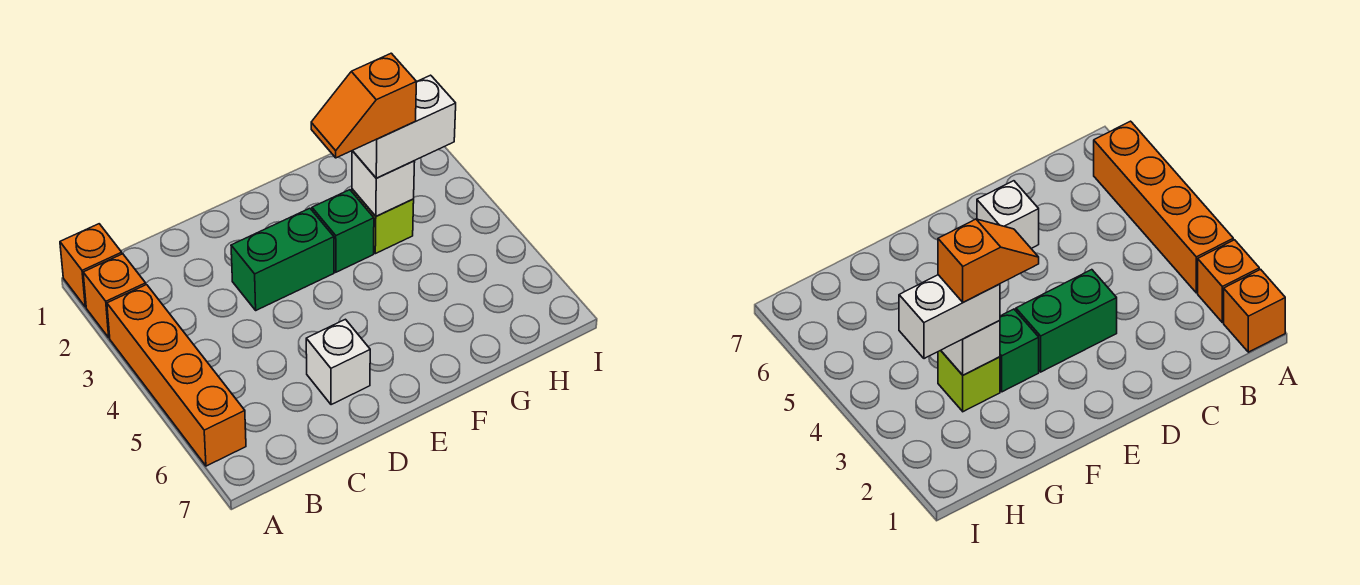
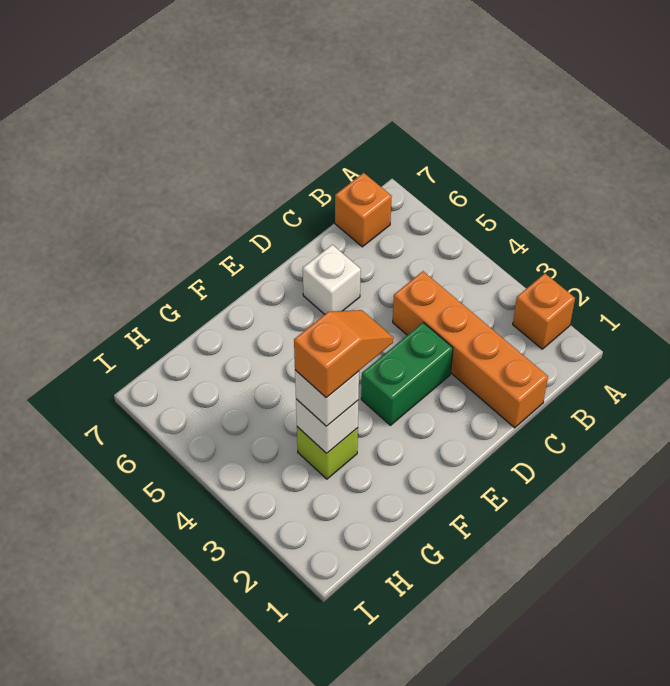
orange 1x1 brick [60,224,122,307] -> orange 1x1 brick moved to [335,173,392,247]
orange 1x4 brick [107,285,246,466] -> orange 1x4 brick moved to [393,271,548,428]
green 1x1 brick [312,190,374,272] -> none
white 1x2 brick [353,75,456,178] -> white 1x1 brick [295,370,359,426]

